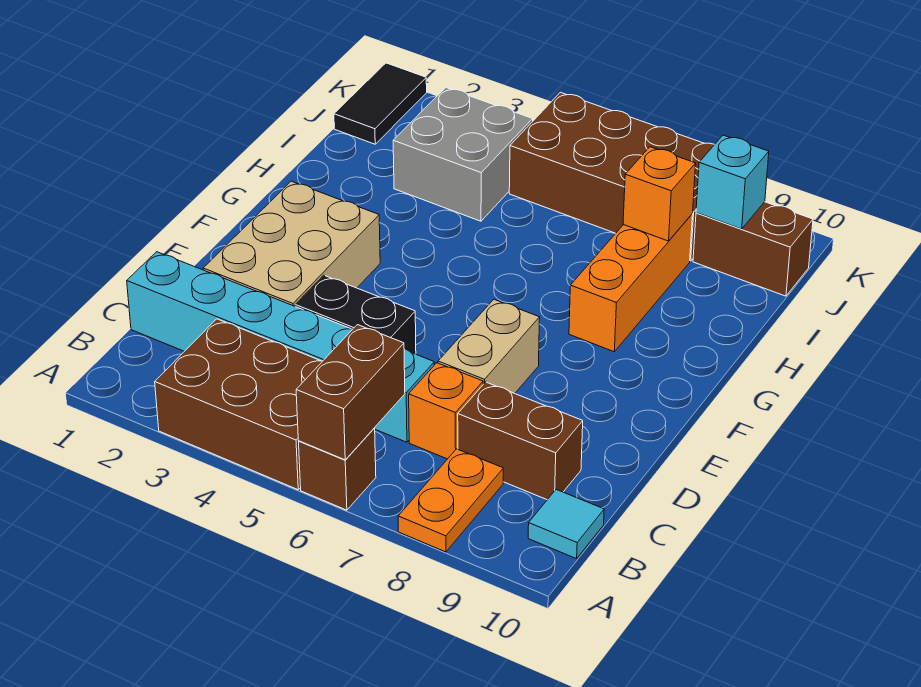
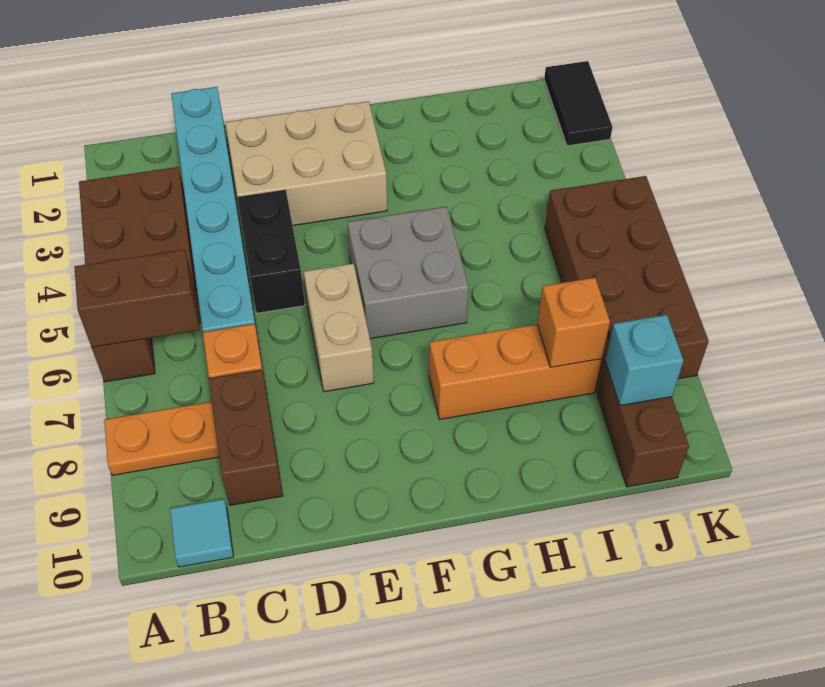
tan 1x2 brick [438,299,540,393] -> tan 1x2 brick turned to [304,263,374,392]
grey 2x2 brick [393,88,533,221] -> grey 2x2 brick moved to [348,207,469,339]
black 1x2 tile [334,63,427,144] -> black 1x2 tile turned to [544,61,613,146]

